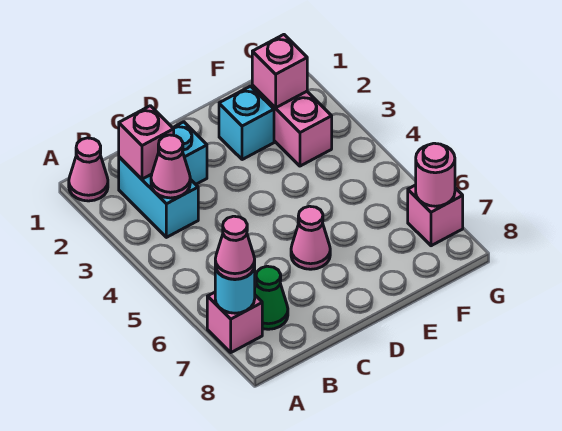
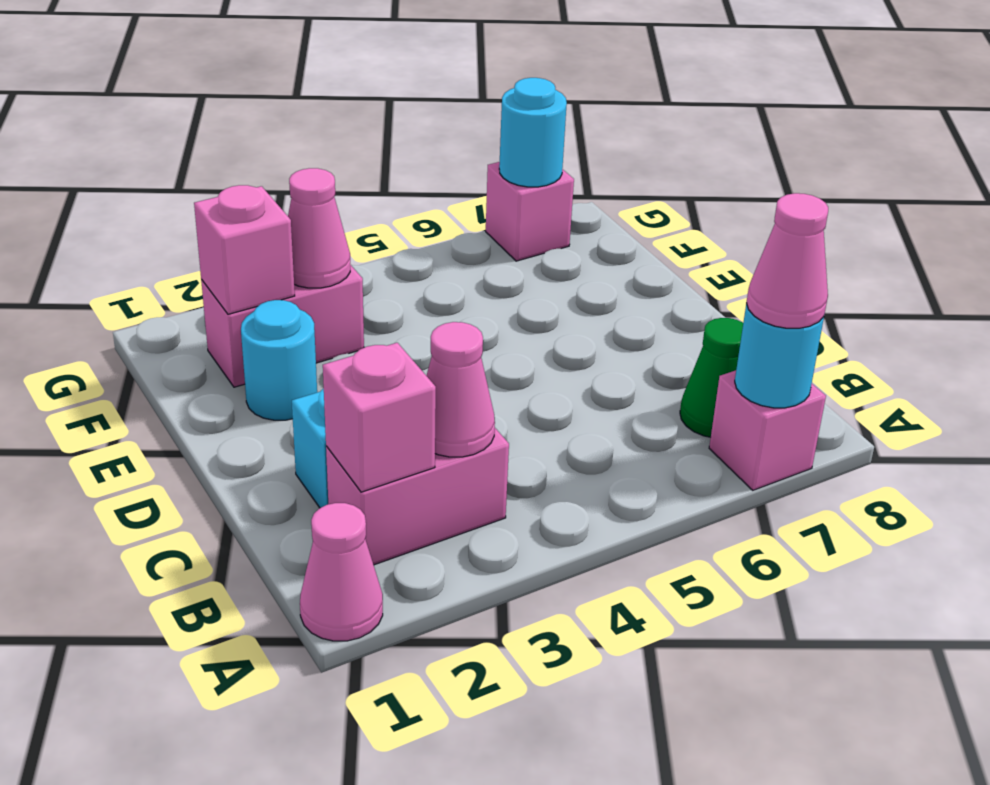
cyan 1x2 brick [119,157,198,237] -> pink 1x2 brick [326,428,509,565]
pink 1x1 cone [291,206,330,269] -> pink 1x1 cone moved to [288,168,350,288]
cyan 1x1 brick [219,86,274,160] -> cyan 1x1 round brick [241,300,317,420]
pink 1x1 round brick [416,143,455,206] -> cyan 1x1 round brick [499,78,567,187]

